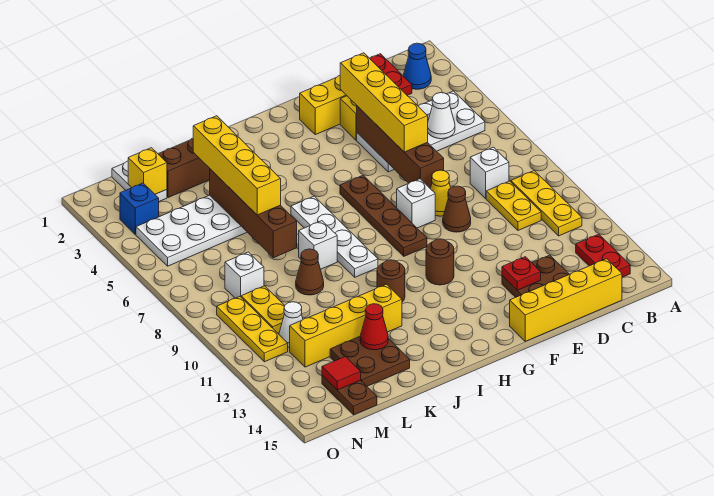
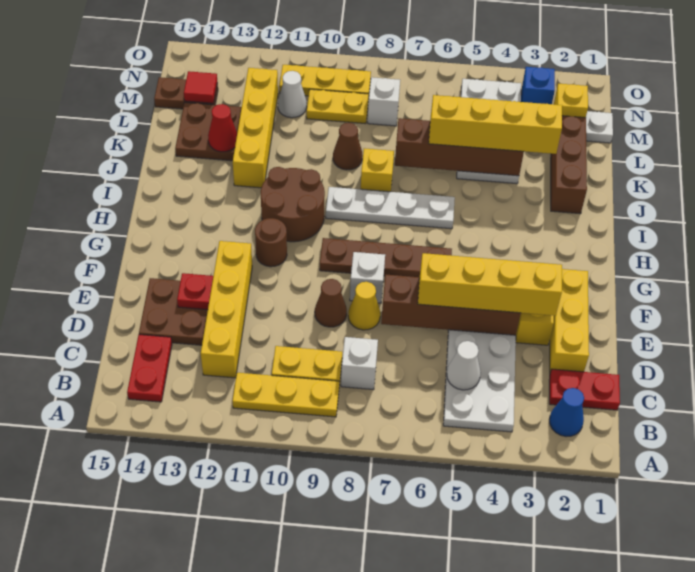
red 1x2 plate [576,234,630,277] -> red 1x2 plate turned to [127,335,172,402]
yellow 1x4 brick [510,259,622,341] -> yellow 1x4 brick moved to [201,241,252,378]
brown 1x1 round brick [377,260,405,302] -> brown 2x2 round brick [261,167,325,242]
white 1x1 brick [299,221,337,269] -> yellow 1x1 brick [361,148,394,192]

